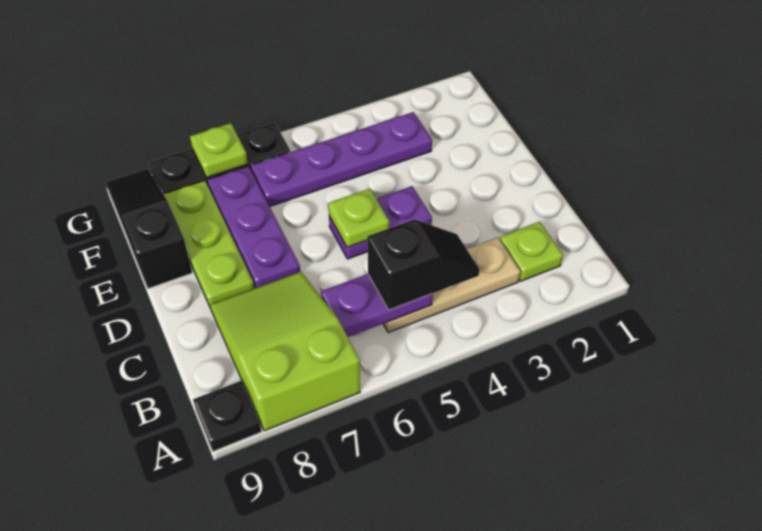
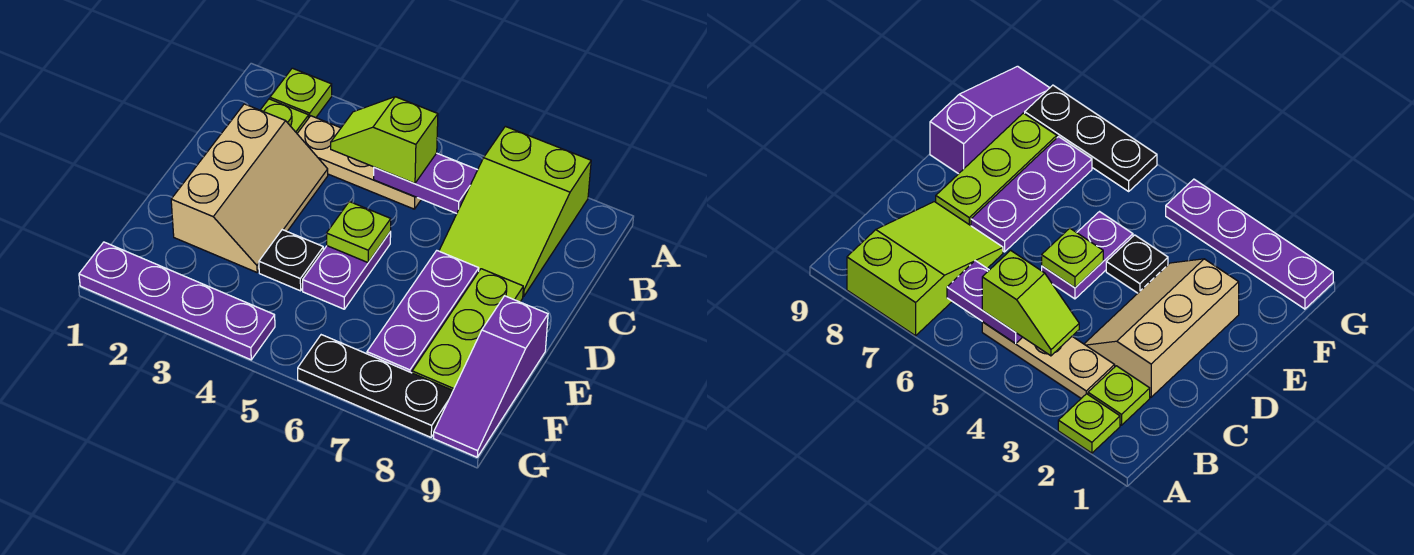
black 1x1 plate [193,381,261,451] -> black 1x1 plate moved to [259,230,323,291]
black 1x2 slope [368,219,479,310] -> lime 1x2 slope [331,97,438,184]
none -> tan 2x3 slope [171,104,328,272]
purple 1x2 plate [329,186,432,259] -> purple 1x2 plate turned to [303,232,391,309]
black 1x3 slope [106,169,192,289] -> purple 1x3 slope [434,296,548,457]
purple 1x4 plate [251,112,432,206] -> purple 1x4 plate moved to [79,242,275,360]
lime 1x1 plate [190,123,248,178] -> lime 1x1 plate moved to [270,68,332,118]

